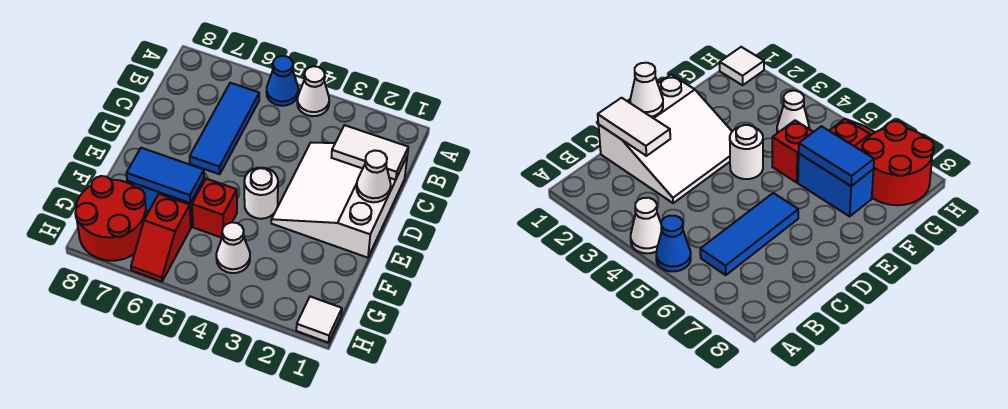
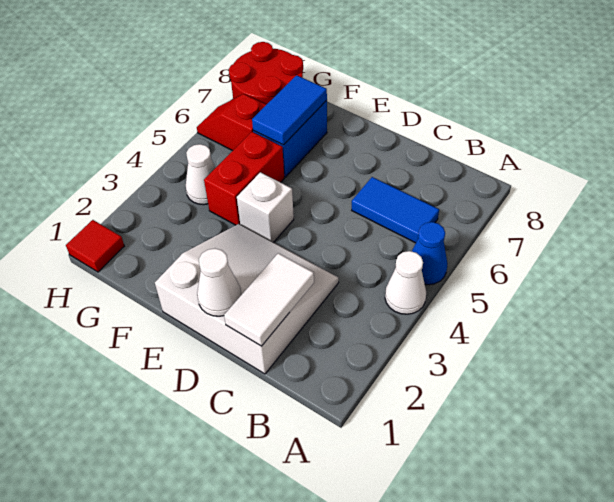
blue 1x3 tile [190,83,259,174] -> blue 1x2 tile [352,177,439,243]
white 1x1 round brick [244,168,278,219] -> white 1x1 brick [237,172,294,242]
red 1x1 brick [192,179,237,238] -> red 1x2 brick [204,132,284,225]
white 1x1 tile [296,297,342,343] -> red 1x1 tile [66,220,124,272]

